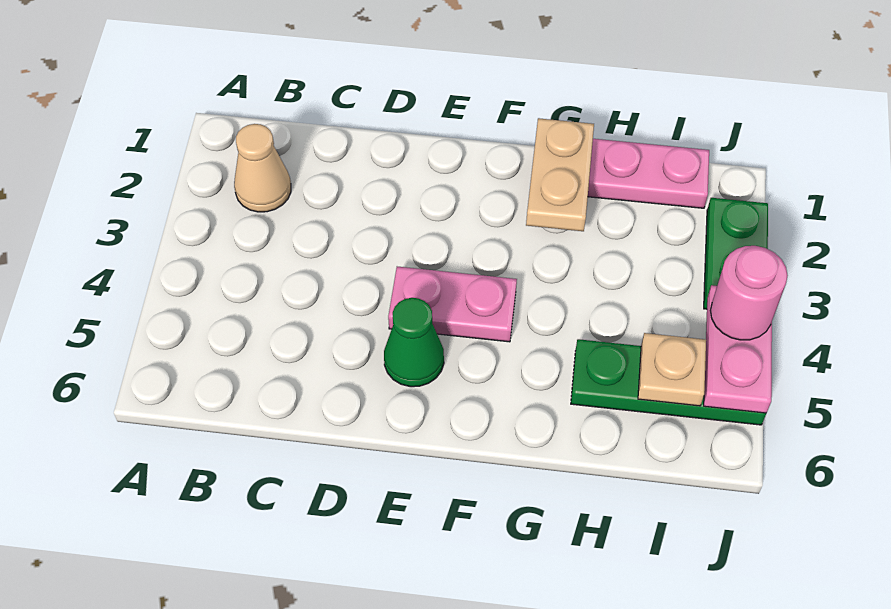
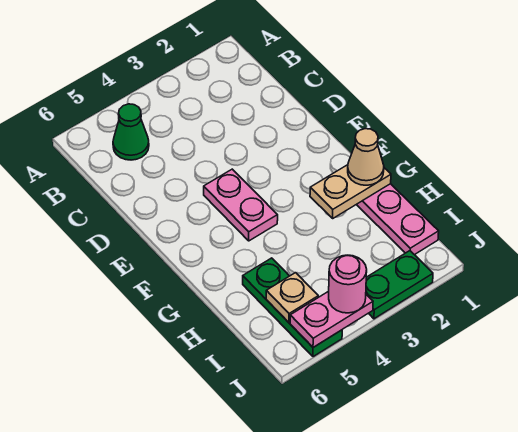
tan 1x1 cone [234,124,291,212] -> tan 1x1 cone moved to [348,129,384,185]
green 1x1 cone [384,298,444,387] -> green 1x1 cone moved to [113,104,149,160]

